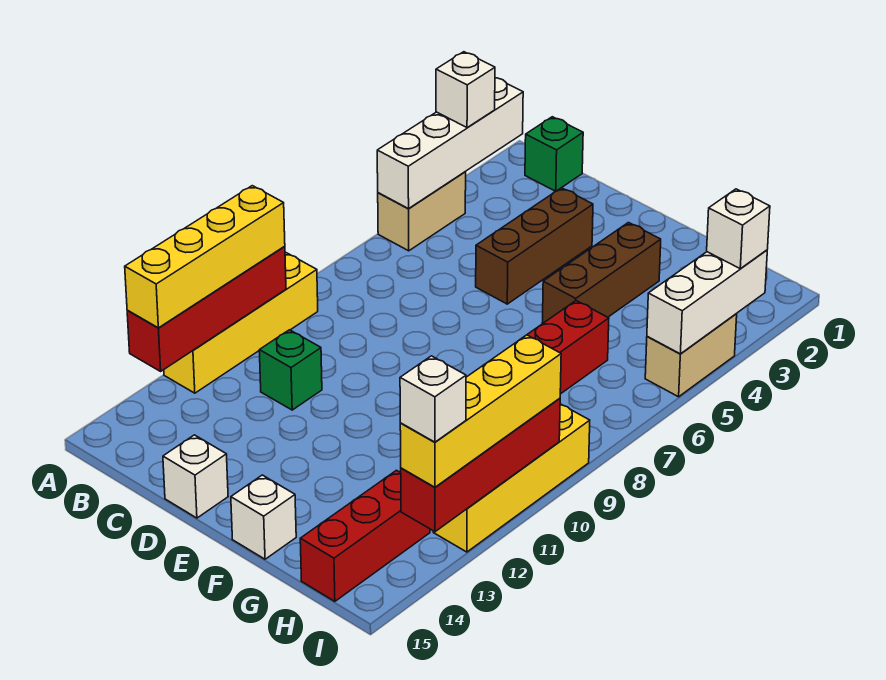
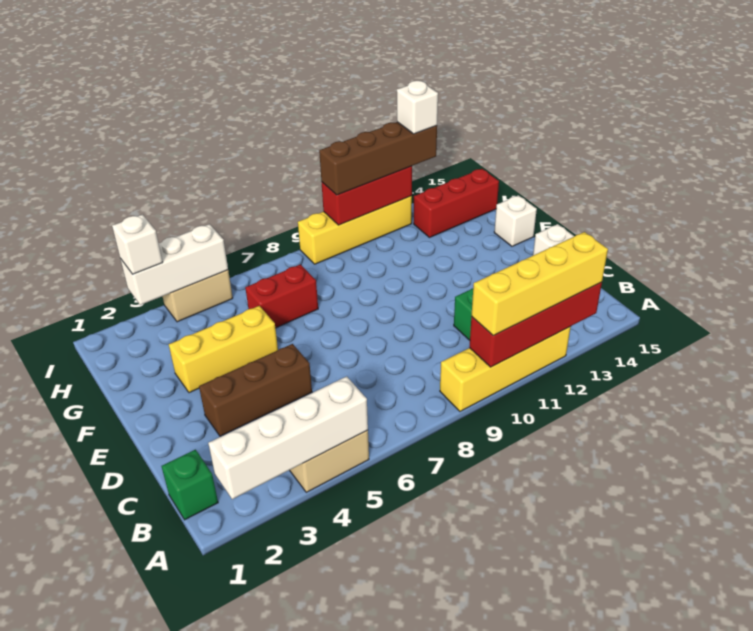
white 1x1 brick [436,52,495,128] -> none
brown 1x3 brick [542,223,661,323] -> yellow 1x3 brick [169,306,278,393]
red 1x4 brick [401,398,560,532] -> red 1x3 brick [322,166,412,225]
yellow 1x4 brick [400,335,561,487] -> brown 1x4 brick [319,122,437,195]

